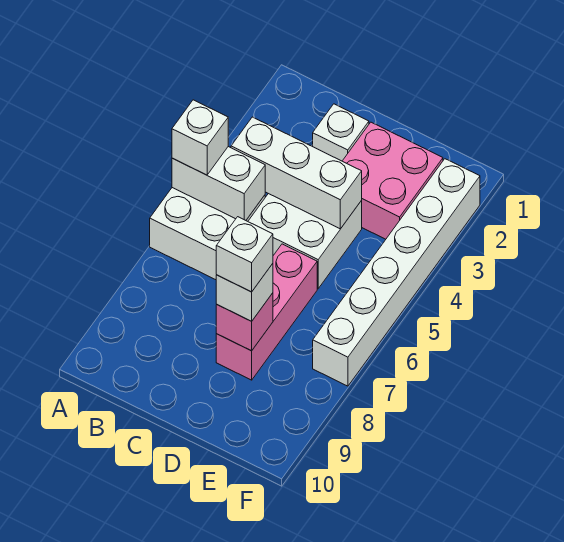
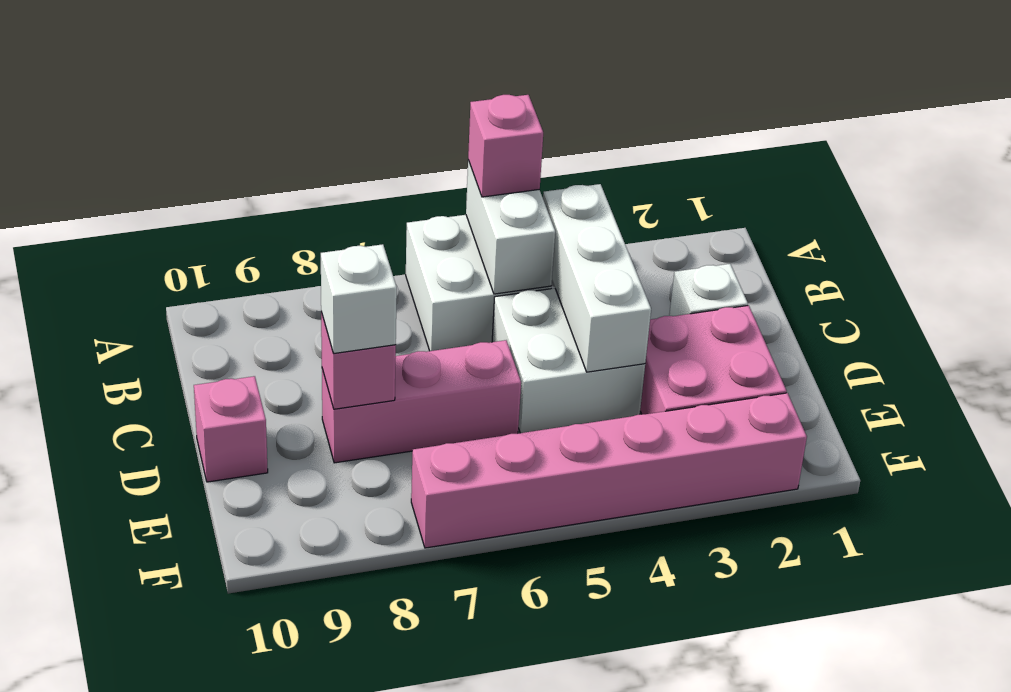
white 1x1 brick [172,100,228,175] -> pink 1x1 brick [468,95,543,197]
white 1x1 brick [216,217,273,292] -> none
none -> pink 1x1 brick [194,376,268,482]
white 1x6 brick [313,159,480,386] -> pink 1x6 brick [411,393,807,548]

